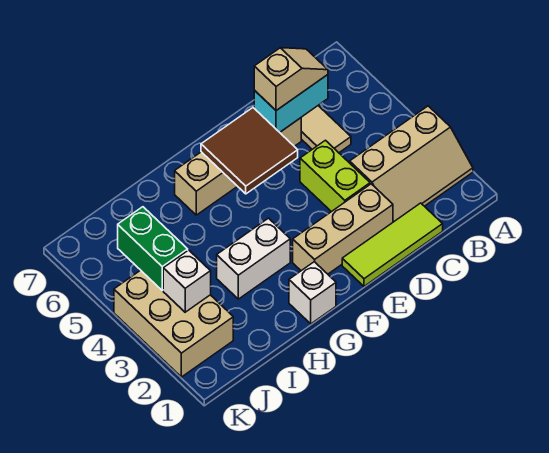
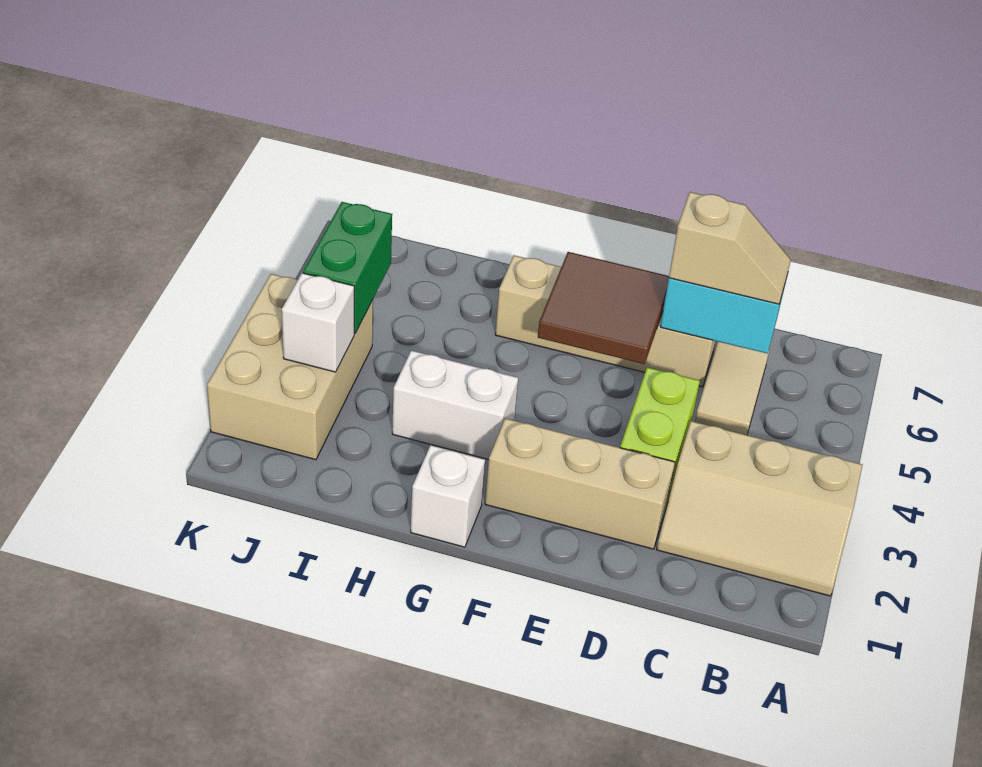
lime 1x3 tile [342,203,443,286] -> none

